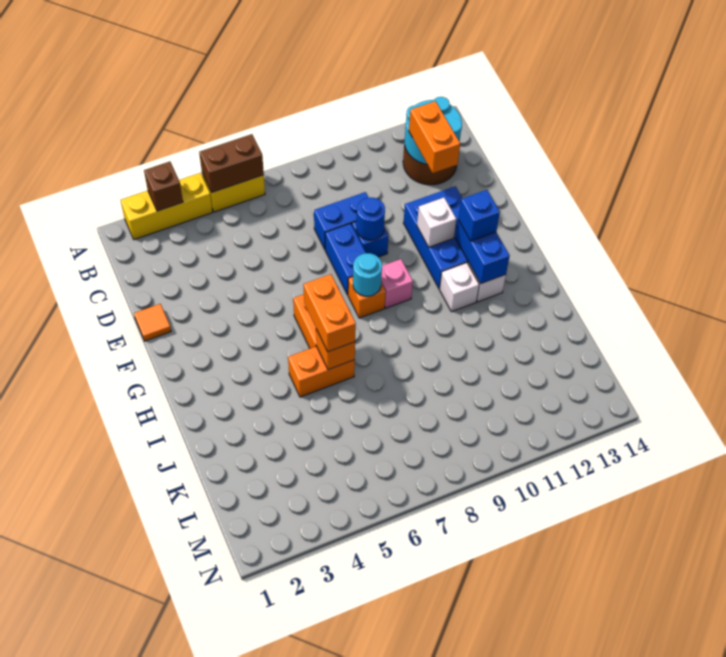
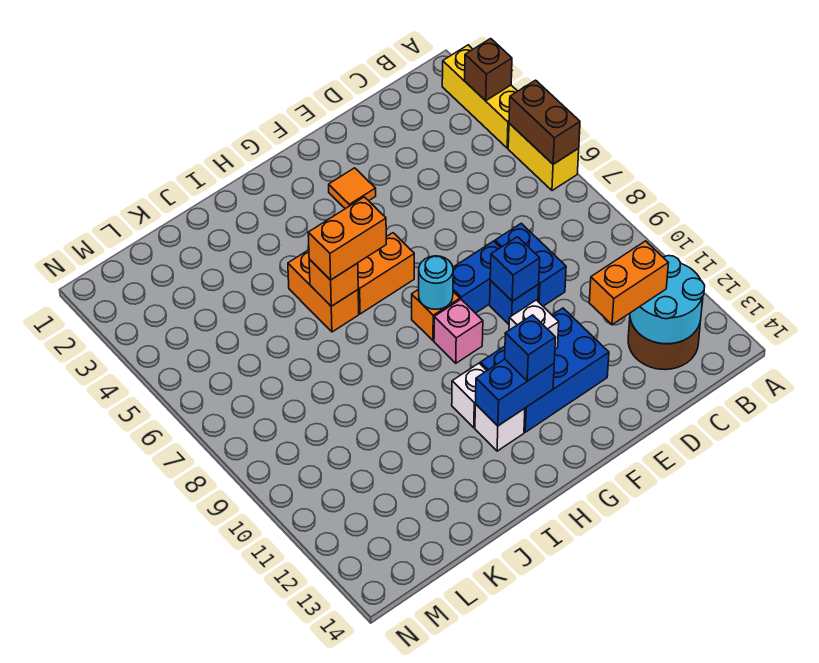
orange 1x1 tile [134,304,171,341] -> orange 1x1 tile moved to [329,168,376,209]
blue 1x1 round brick [356,197,385,240] -> blue 1x1 brick [490,237,540,301]

